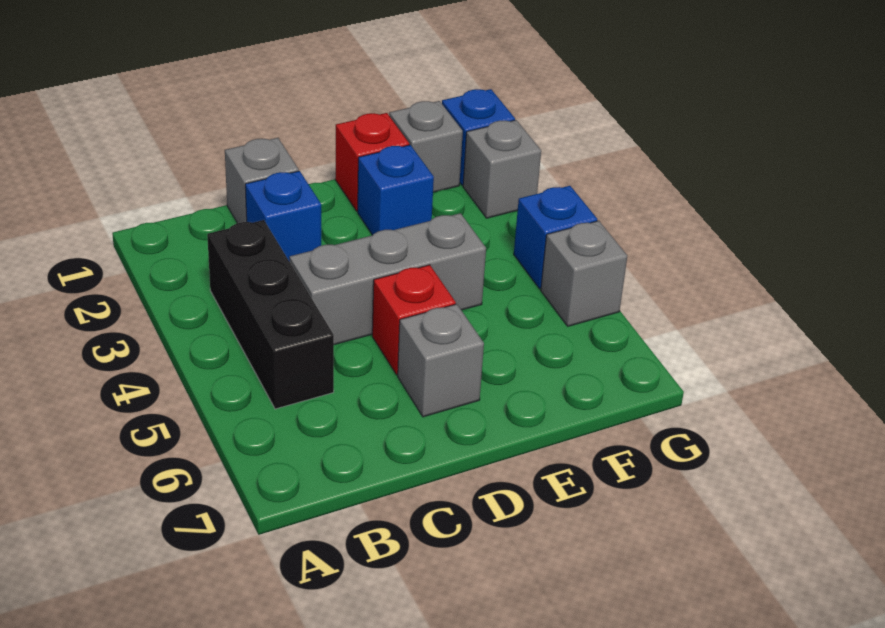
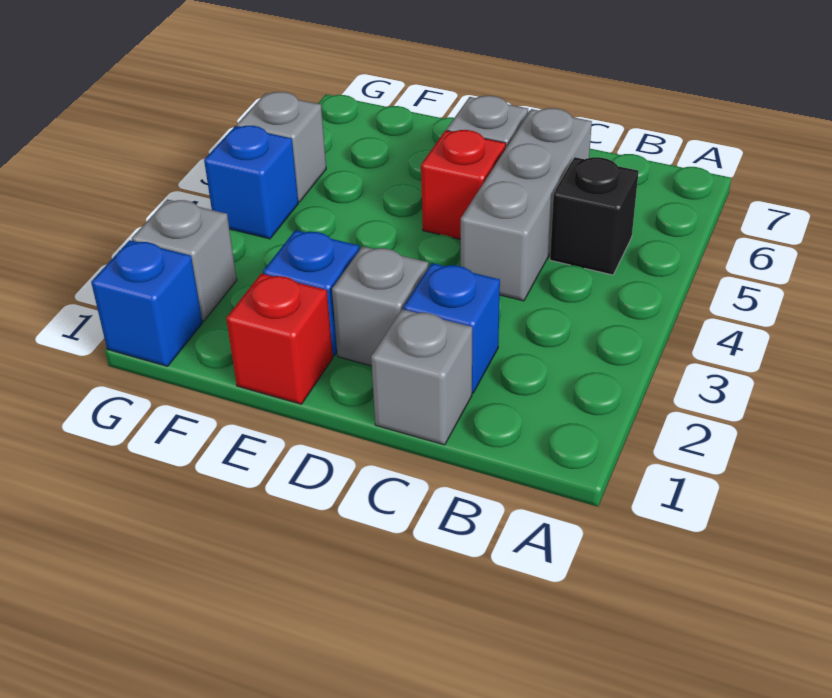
black 1x3 brick [207,220,334,409] -> black 1x1 brick [550,157,639,275]
grey 1x3 brick [289,213,486,345] -> grey 1x3 brick turned to [461,108,592,301]
grey 1x1 brick [389,101,463,192] -> grey 1x1 brick moved to [332,246,428,366]

